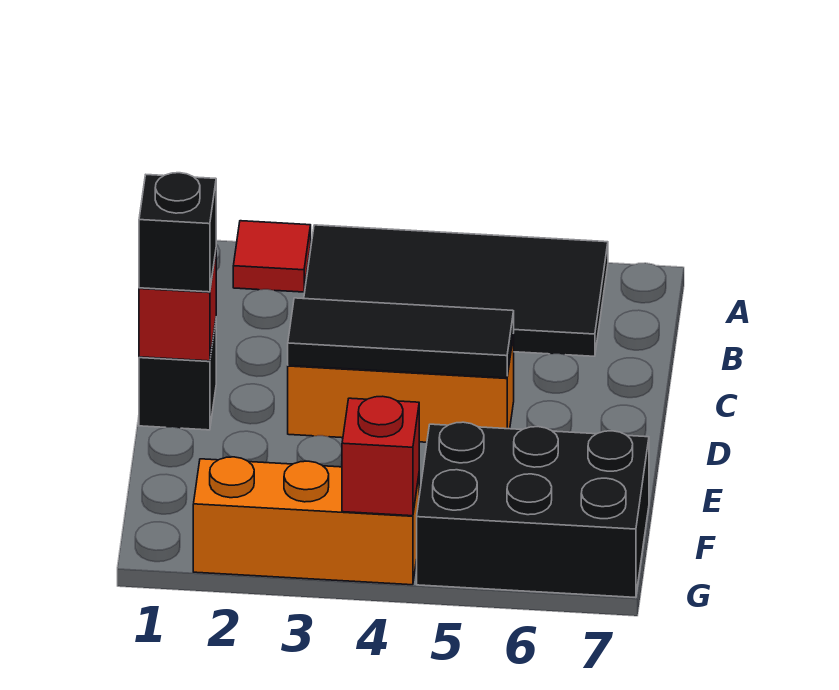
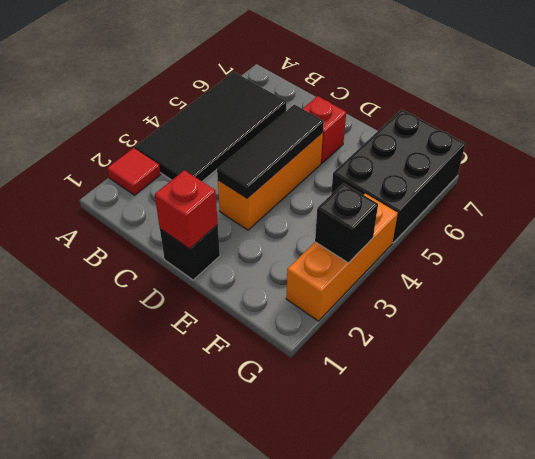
black 1x1 brick [139,173,216,292] -> black 1x1 brick moved to [315,183,378,263]
red 1x1 brick [342,396,419,516] -> red 1x1 brick moved to [303,96,346,163]

